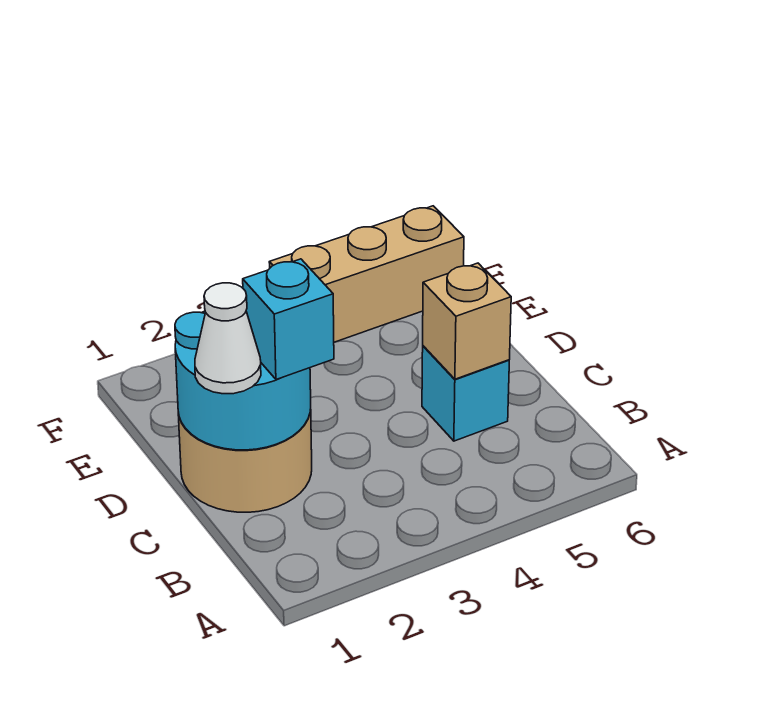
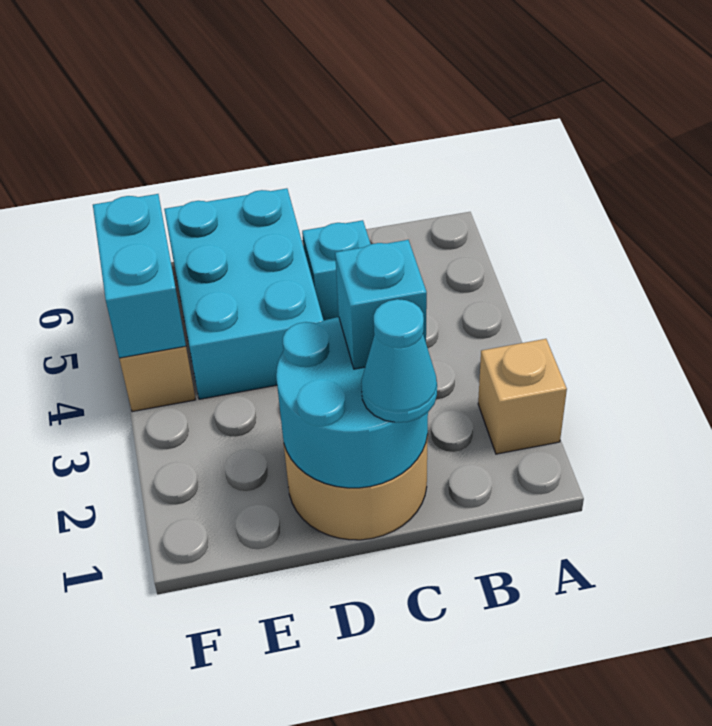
white 1x1 cone [195,283,261,394] -> cyan 1x1 cone [361,299,437,423]
tan 1x1 brick [423,263,511,379] -> tan 1x1 brick moved to [478,339,567,454]
none -> cyan 2x3 brick [164,188,323,399]
none -> cyan 1x2 brick [93,194,186,358]

